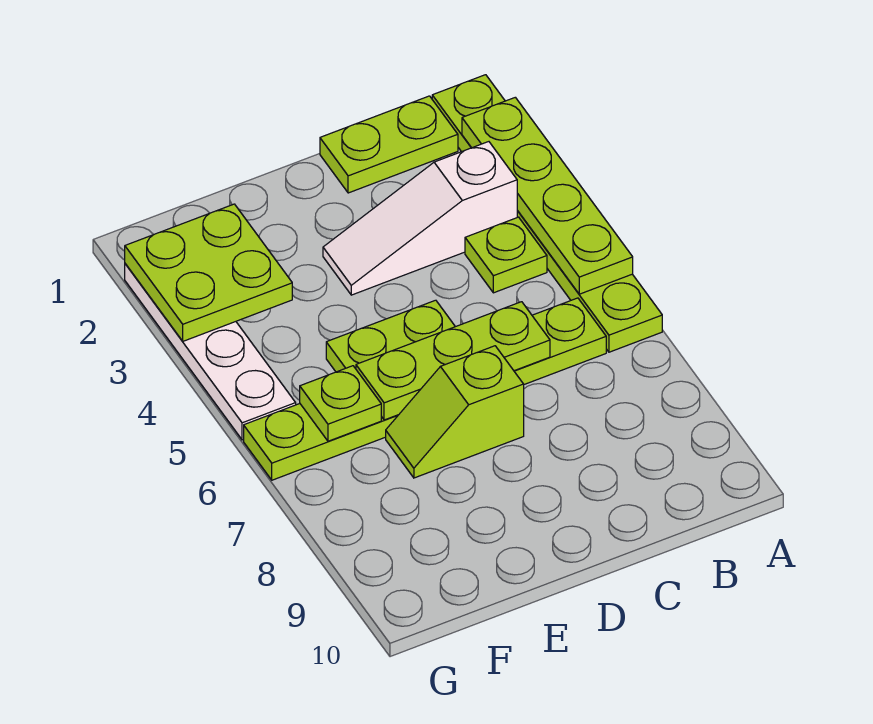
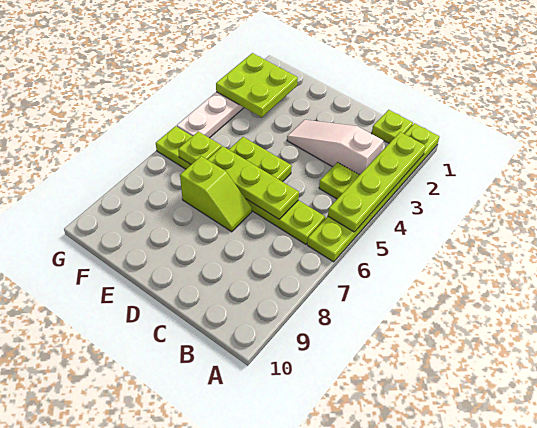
lime 1x2 plate [320,96,458,193] -> lime 1x1 plate [372,110,413,143]
lime 1x2 slope [386,346,524,478] -> lime 1x2 slope turned to [180,156,252,232]

